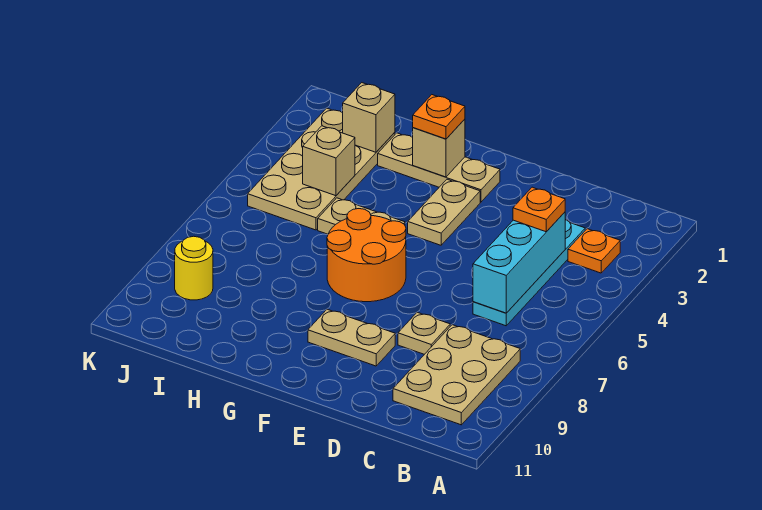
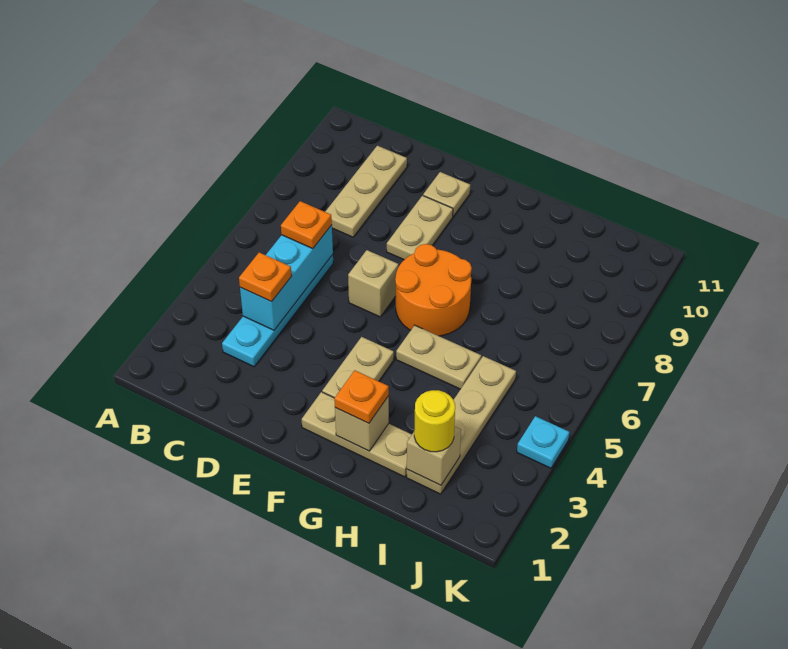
orange 1x1 plate [568,229,620,273] -> orange 1x1 plate moved to [281,201,332,248]
tan 2x3 plate [393,325,520,425] -> tan 1x3 plate [325,146,407,237]
tan 1x1 plate [398,312,450,354] -> tan 1x1 plate moved to [423,172,470,216]
tan 1x2 plate [308,309,395,366] -> tan 1x2 plate turned to [387,196,453,260]
tan 2x4 plate [248,108,395,230] -> tan 1x4 plate [407,356,516,494]
tan 1x1 brick [303,126,355,196] -> tan 1x1 brick moved to [348,250,398,317]
yellow 1x1 round brick [175,236,213,300] -> yellow 1x1 round brick moved to [414,390,455,452]
none -> cyan 1x1 plate [517,416,569,468]

